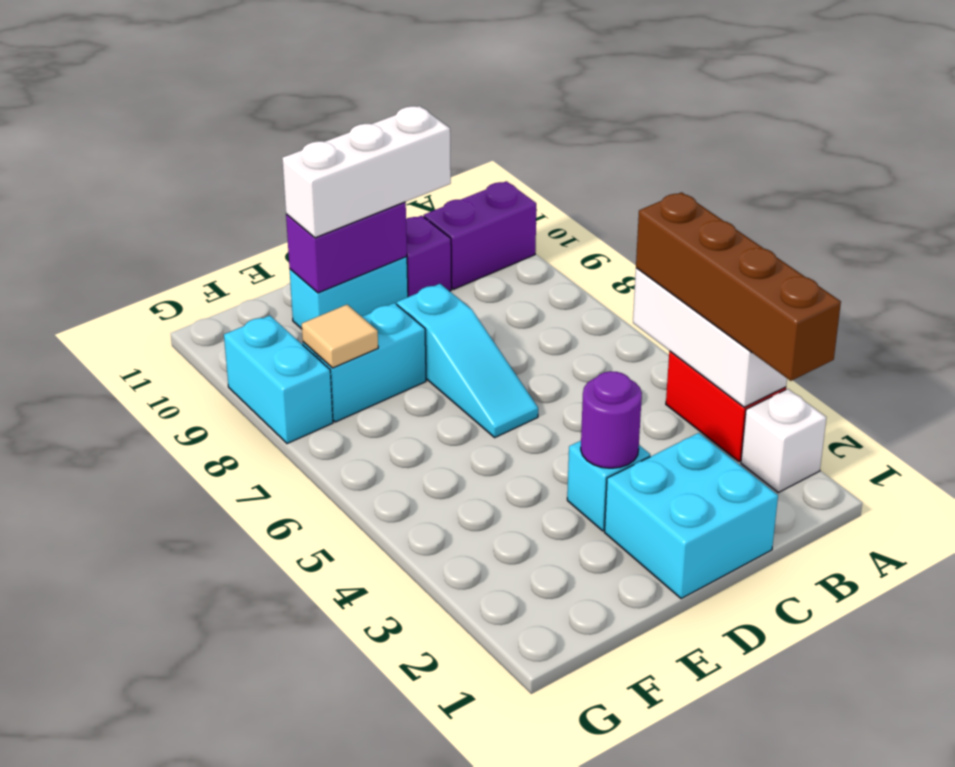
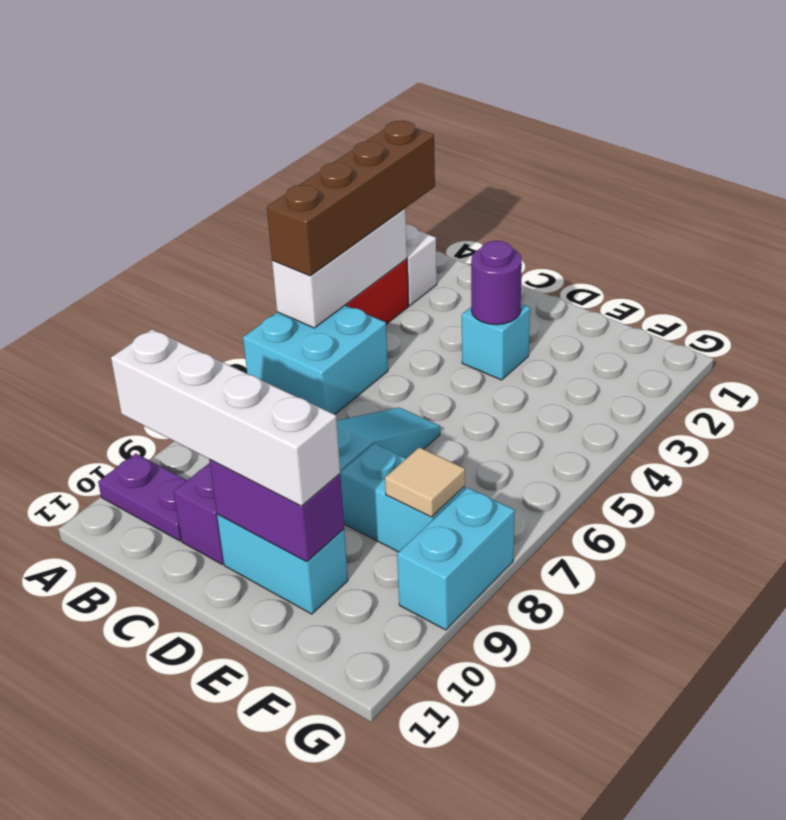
purple 1x2 brick [424,181,536,289] -> purple 1x2 plate [98,453,187,541]
cyan 2x2 brick [605,433,778,599] -> cyan 2x2 brick moved to [243,305,388,414]
white 1x3 brick [282,106,451,238] -> white 1x4 brick [111,329,340,506]

